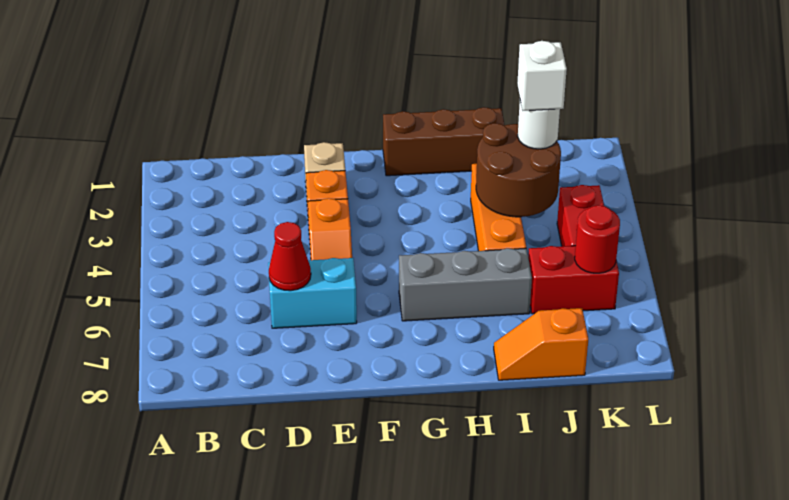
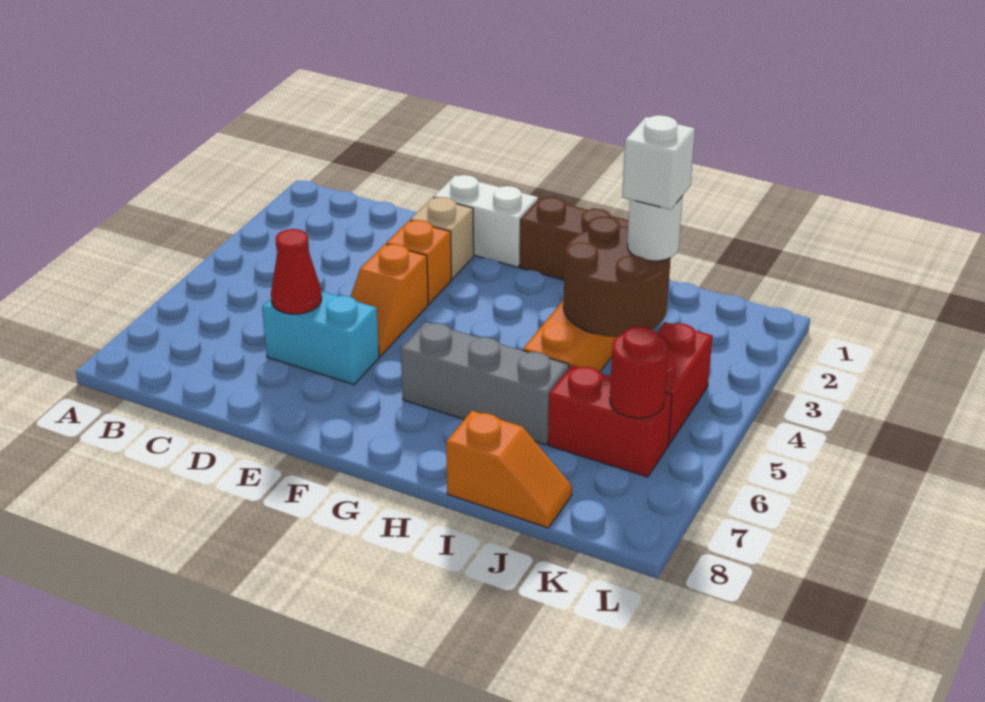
none -> white 1x2 brick [434,175,538,267]
orange 1x2 slope [494,308,588,380] -> orange 1x2 slope turned to [446,411,572,528]

